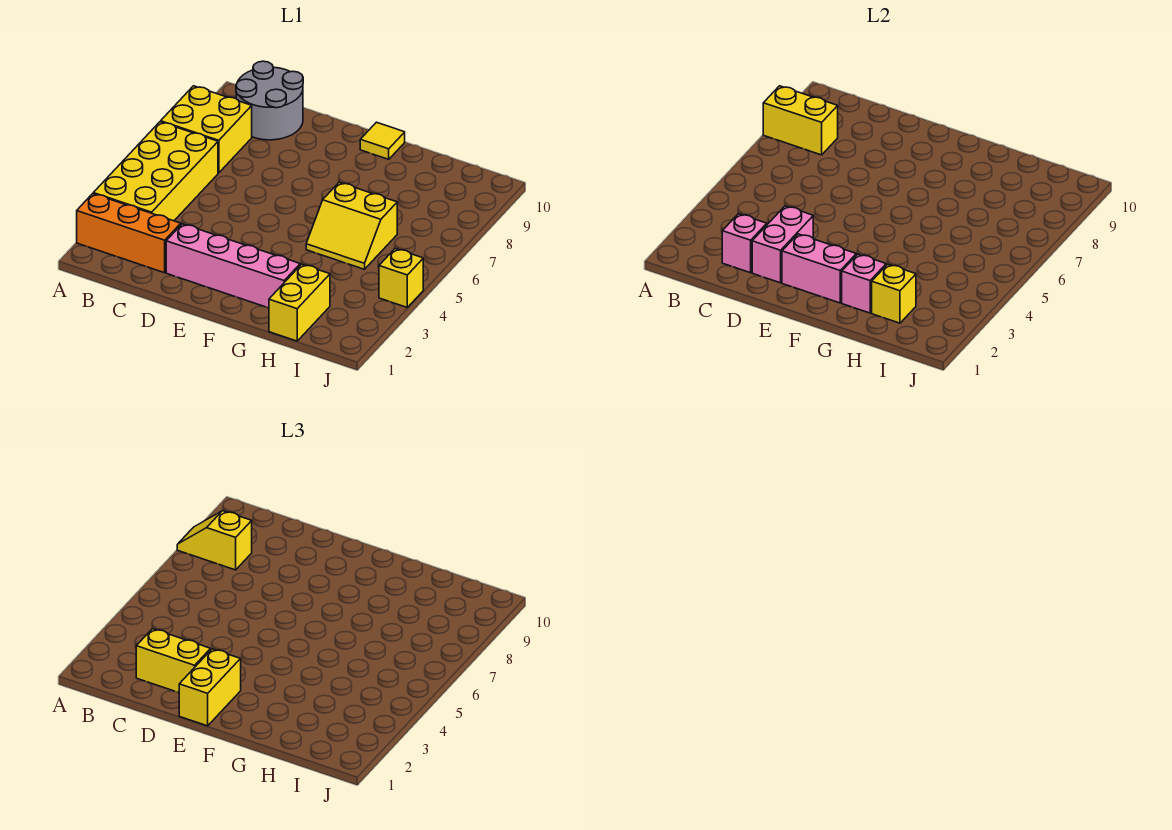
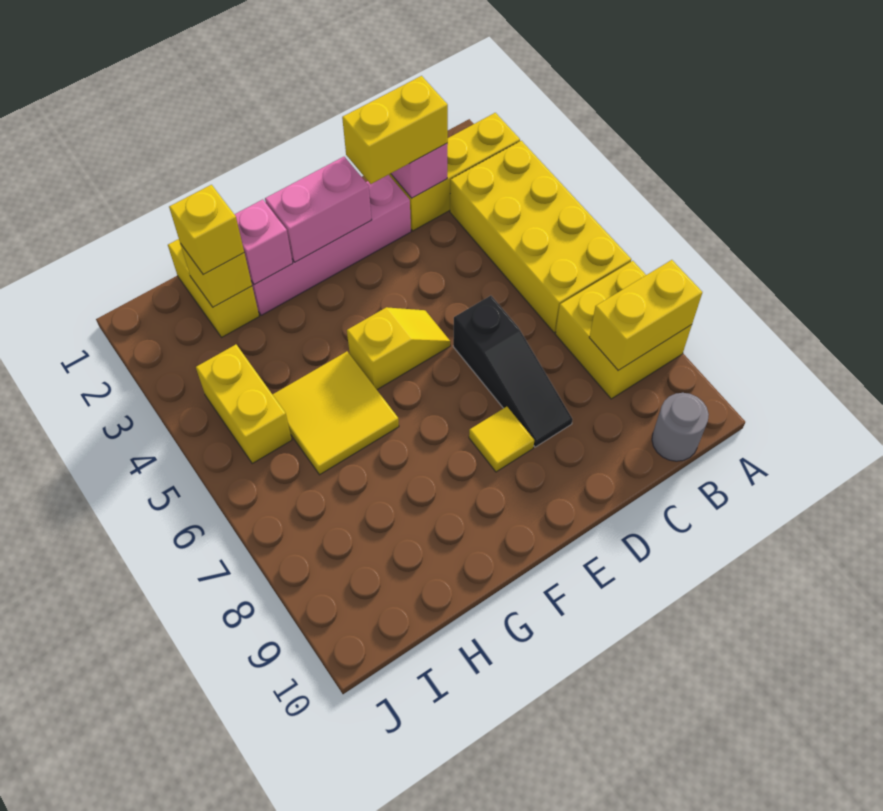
orange 1x3 brick [77,194,181,273] -> yellow 1x3 brick [389,113,520,231]
yellow 1x2 slope [177,511,252,570] -> yellow 1x2 slope moved to [347,307,450,390]
grey 2x2 round brick [236,61,303,140] -> grey 1x1 round brick [652,393,709,461]
pink 1x2 brick [752,206,813,283] -> none
none -> black 1x3 slope [453,296,573,447]
yellow 1x2 brick [179,649,241,726] -> yellow 1x2 brick moved to [196,345,292,464]
yellow 1x1 tile [360,122,405,159] -> yellow 1x1 tile moved to [469,407,534,472]
yellow 2x2 slope [306,182,397,269] -> yellow 2x2 tile [272,352,399,475]
yellow 1x1 brick [379,249,423,307] -> yellow 1x1 brick moved to [169,185,244,274]

